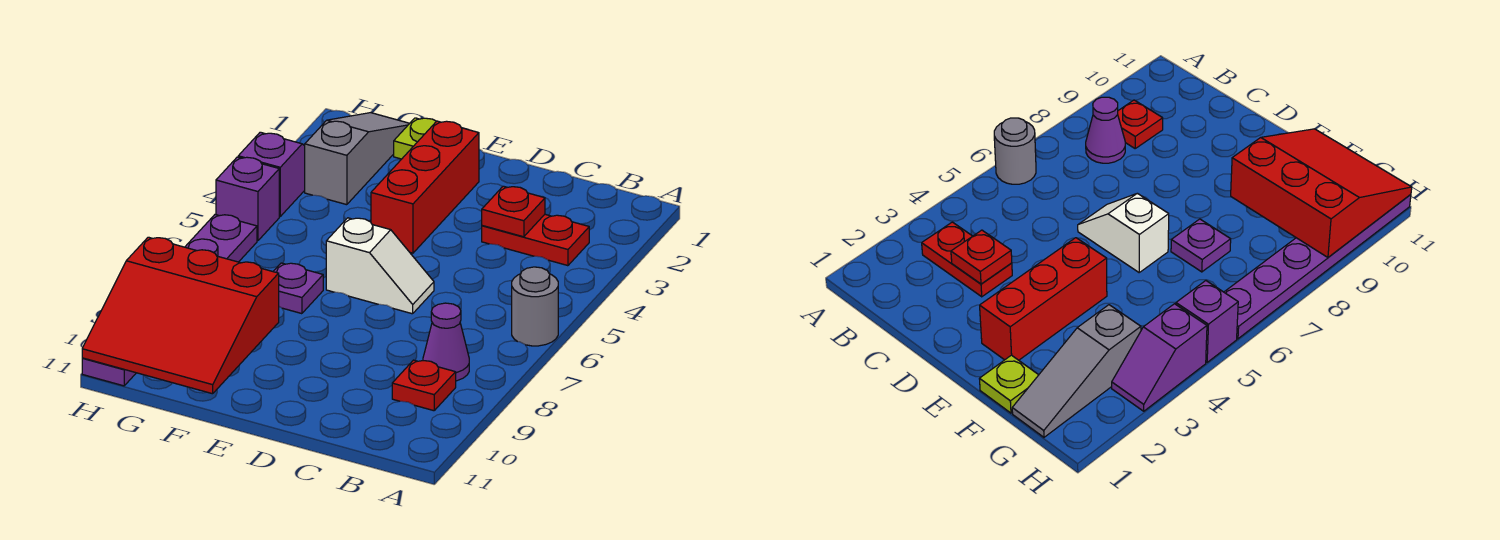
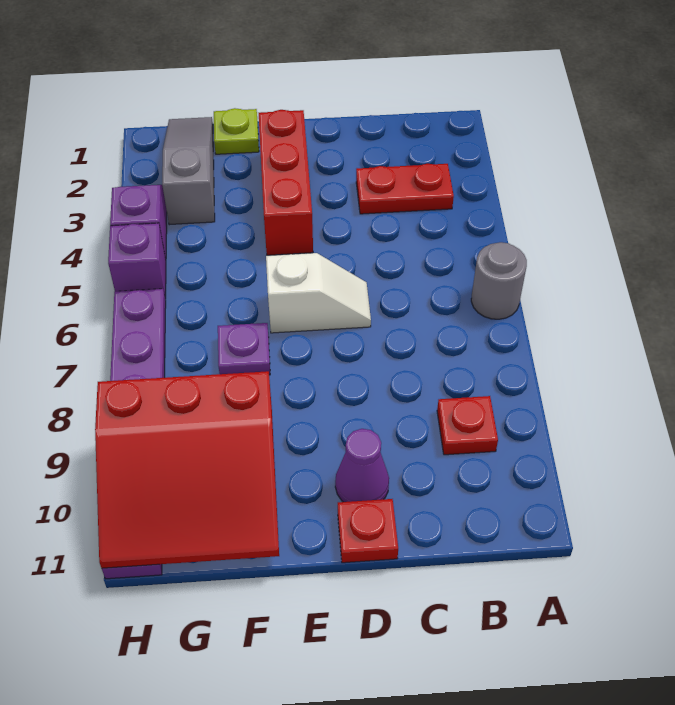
purple 1x1 cone [423,303,469,381] -> purple 1x1 cone moved to [335,429,389,502]
red 1x1 plate [482,186,545,237] -> red 1x1 plate moved to [338,499,398,563]

